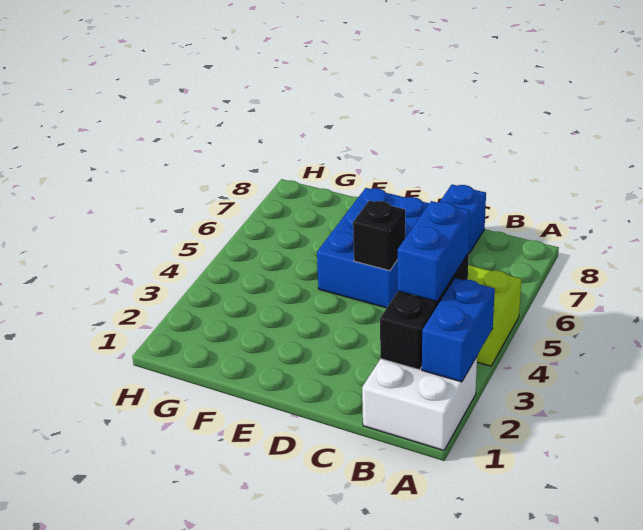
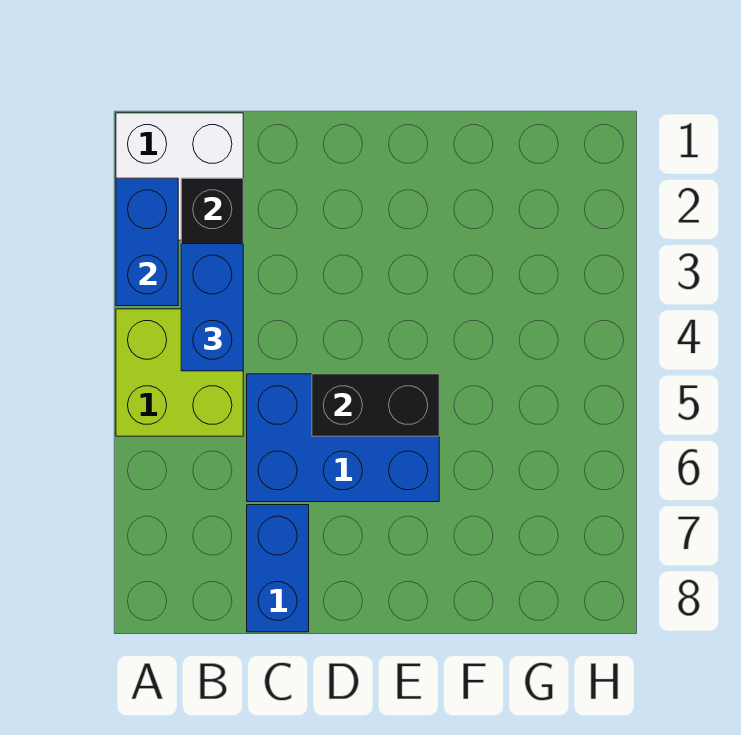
blue 2x3 brick [317,188,429,308] -> blue 2x3 brick turned to [247,374,439,502]
black 1x1 brick [353,200,405,271] -> black 1x2 brick [312,374,439,436]

